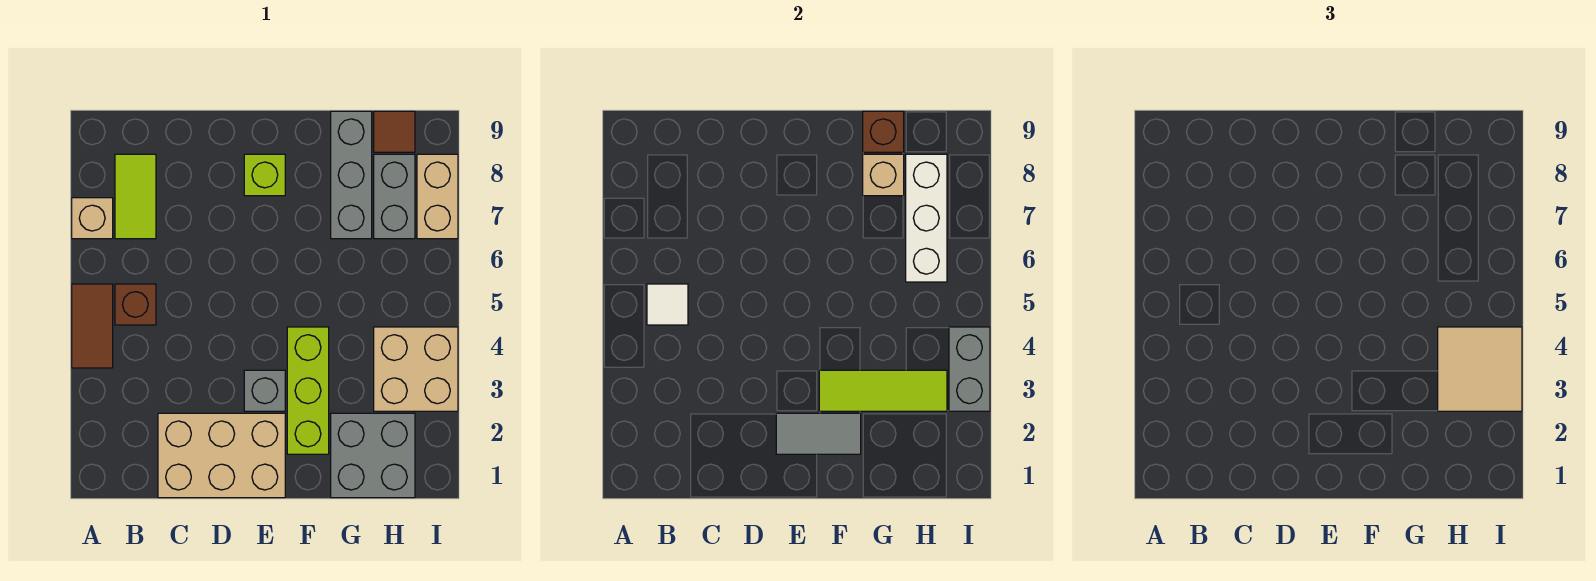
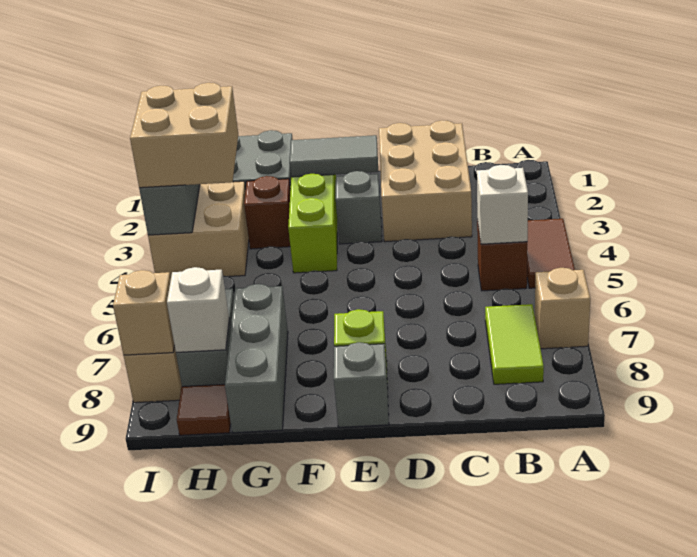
white 1x1 tile [647,284,688,325] -> white 1x1 brick [477,165,528,244]
tan 2x3 brick [158,413,285,498] -> tan 2x3 brick turned to [379,120,472,242]
none -> grey 1x1 brick [334,342,389,427]
lime 1x3 tile [819,370,947,411] -> none
tan 1x1 brick [863,154,904,196] -> tan 1x1 brick moved to [113,270,174,355]
brown 1x1 brick [863,111,904,152] -> brown 1x1 brick moved to [244,176,290,249]
tan 2x2 tile [1438,327,1522,411] -> tan 2x2 brick [130,83,238,188]
white 1x3 brick [906,154,947,282] -> white 1x1 brick [167,267,229,352]

